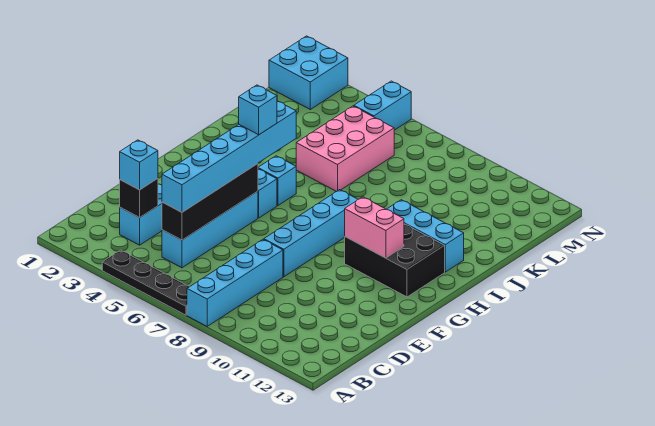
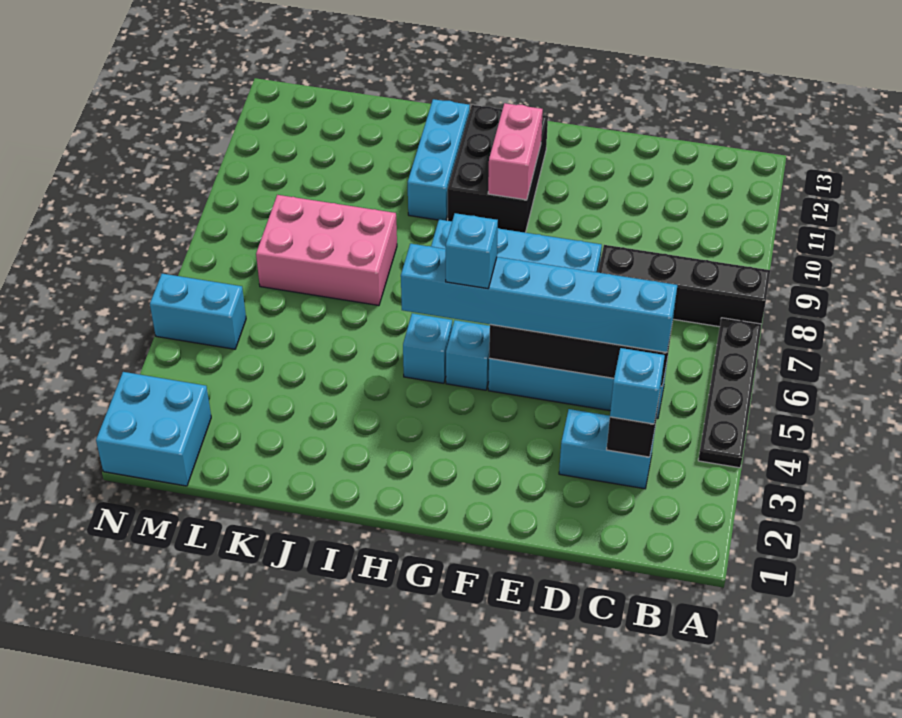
cyan 1x4 brick [187,239,283,326] -> black 1x4 brick [598,245,770,327]
pink 2x3 brick [296,106,394,192] -> pink 2x3 brick moved to [256,195,397,305]

